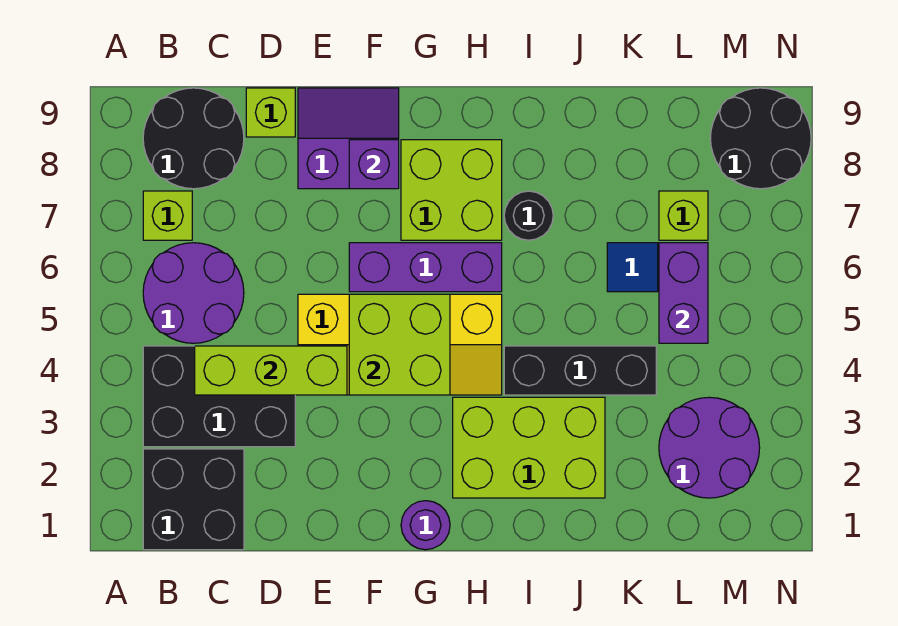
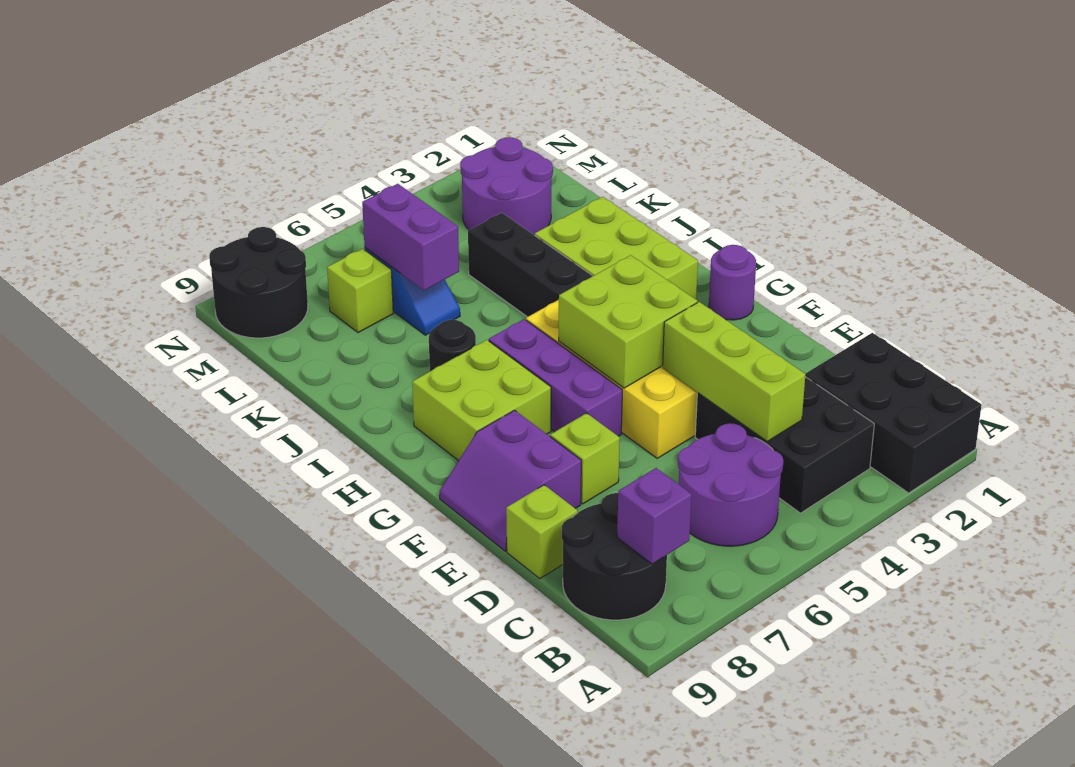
black 2x2 brick [143,449,244,550] -> black 2x3 brick [805,333,981,493]
lime 1x1 brick [143,191,192,240] -> lime 1x1 brick moved to [550,413,620,504]
purple 1x1 brick [349,140,399,189] -> purple 1x1 brick moved to [617,468,692,564]
purple 1x2 brick [659,243,708,343] -> purple 1x2 brick turned to [362,184,459,290]

